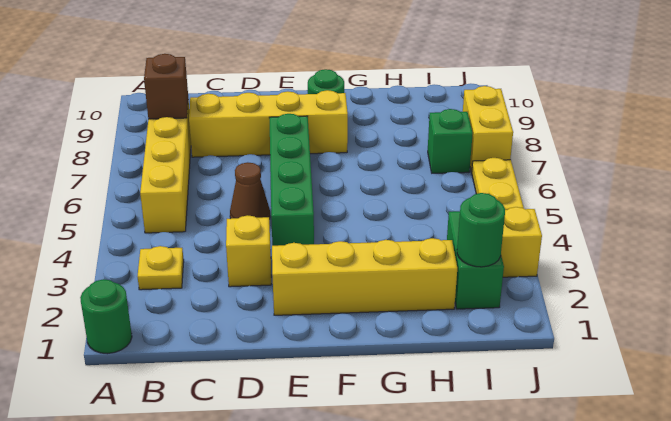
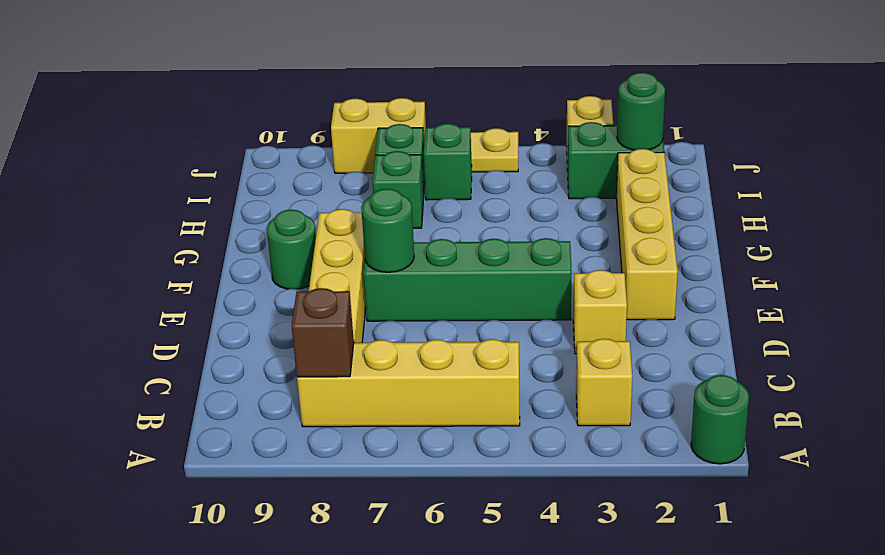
yellow 1x1 plate [137,246,184,290] -> yellow 1x1 brick [576,339,632,426]
brown 1x1 cone [230,162,270,219] -> none
none -> green 1x1 round brick [361,189,414,272]
none -> green 1x1 brick [373,151,423,228]
none -> green 1x1 brick [424,124,472,200]

